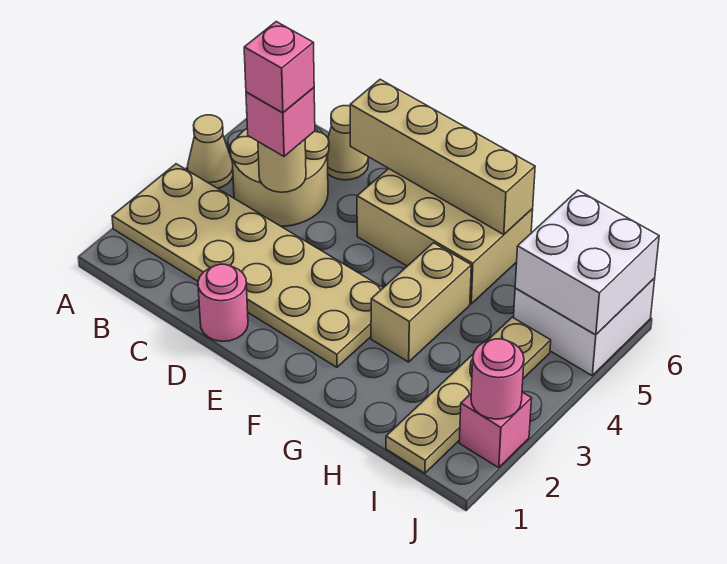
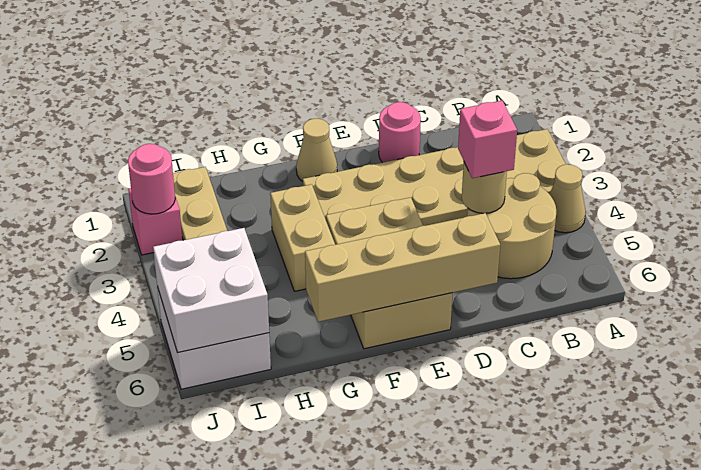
pink 1x1 brick [244,22,314,113] -> none
tan 1x1 cone [328,106,368,180] -> tan 1x1 cone moved to [296,119,337,181]
tan 2x3 brick [357,169,533,304] -> tan 2x3 brick turned to [326,197,452,349]

